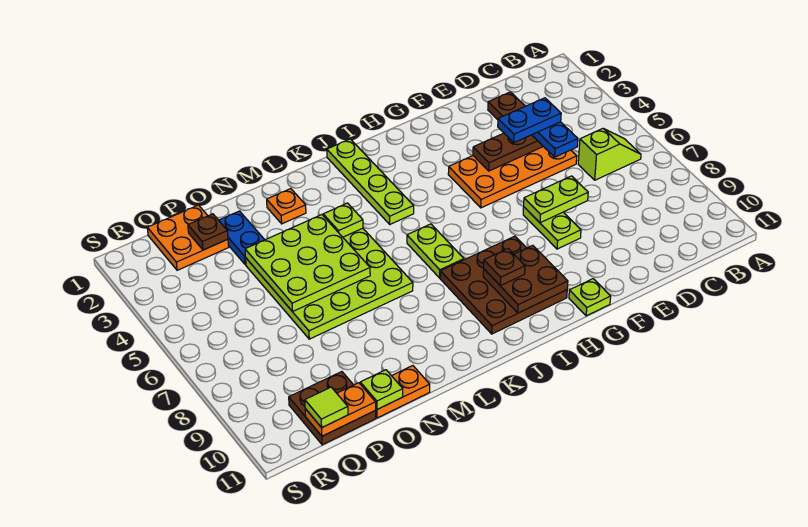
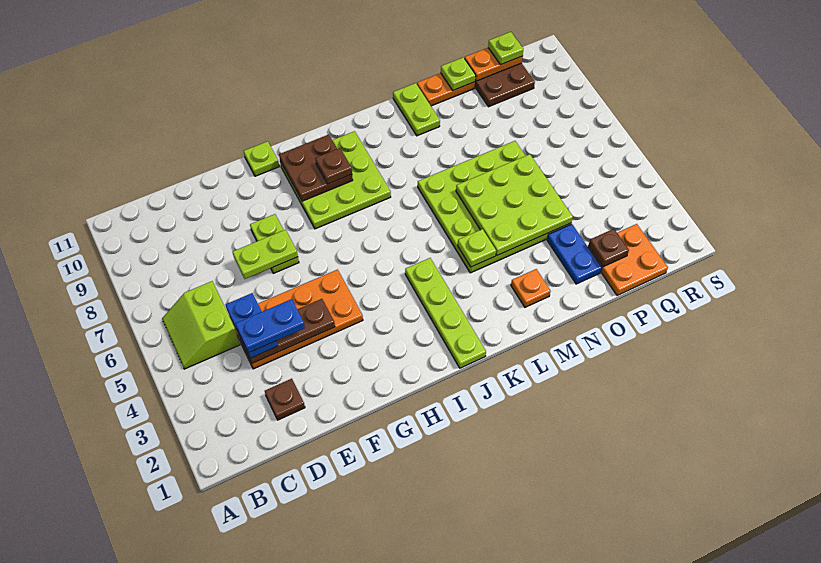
lime 1x2 slope [578,129,641,180] -> lime 2x2 slope [162,281,240,369]
brown 3x3 plate [440,236,567,334] -> lime 3x3 plate [280,131,391,229]
lime 1x2 plate [407,224,464,278] -> lime 1x2 plate moved to [393,83,440,136]
lime 1x1 tile [305,387,348,428] -> lime 1x1 plate [488,32,523,65]

